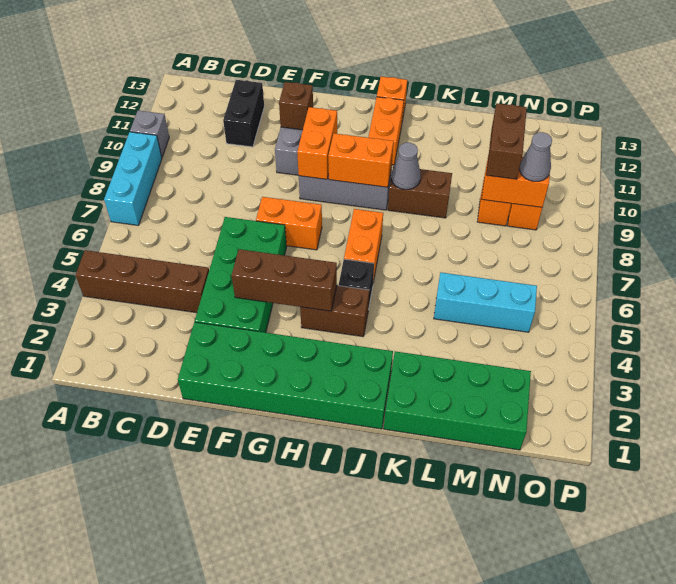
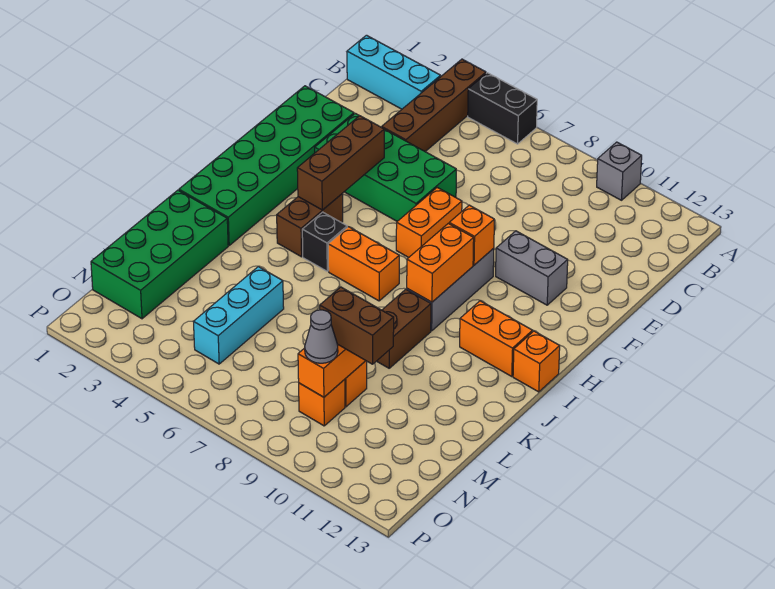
cyan 1x3 brick [104,132,162,226] -> cyan 1x3 brick moved to [347,35,441,109]
black 1x2 brick [223,80,264,147] -> black 1x2 brick moved to [468,73,537,144]
brown 1x1 brick [279,82,313,130] -> none
orange 1x2 brick [297,107,337,179] -> orange 1x1 brick [449,205,494,265]
grey 1x1 cone [391,143,421,189] -> none

